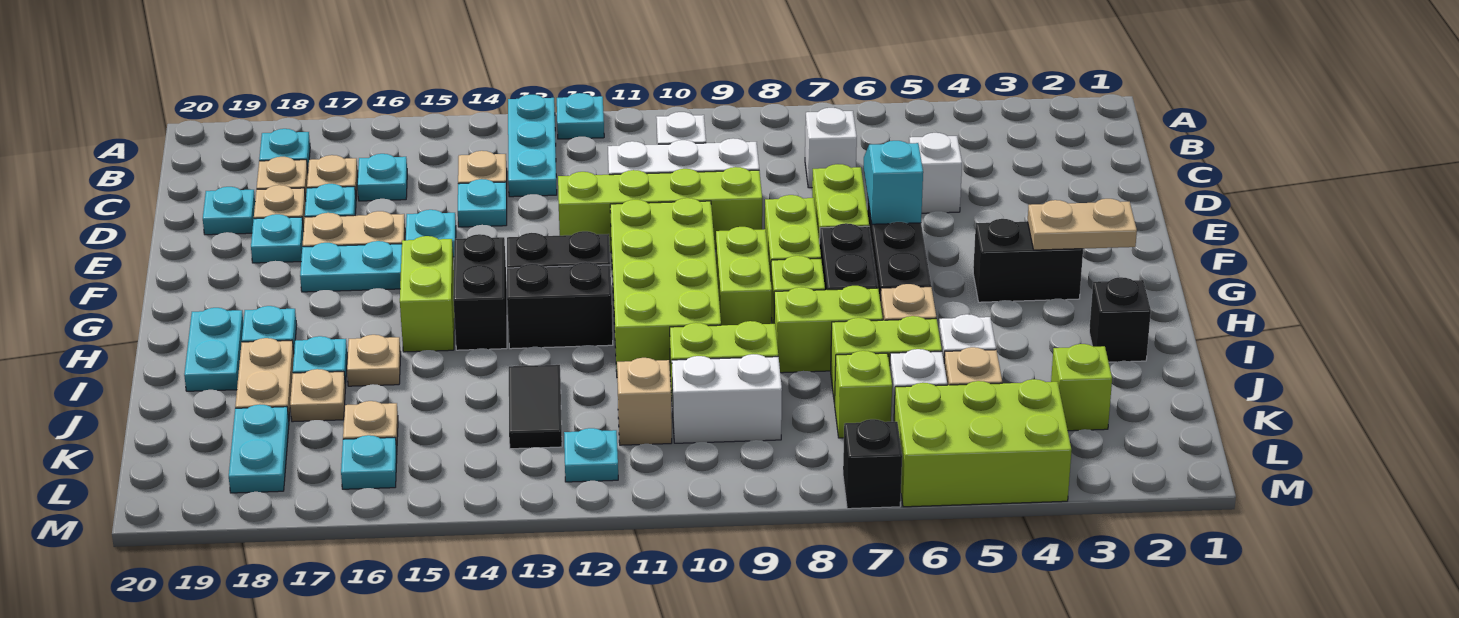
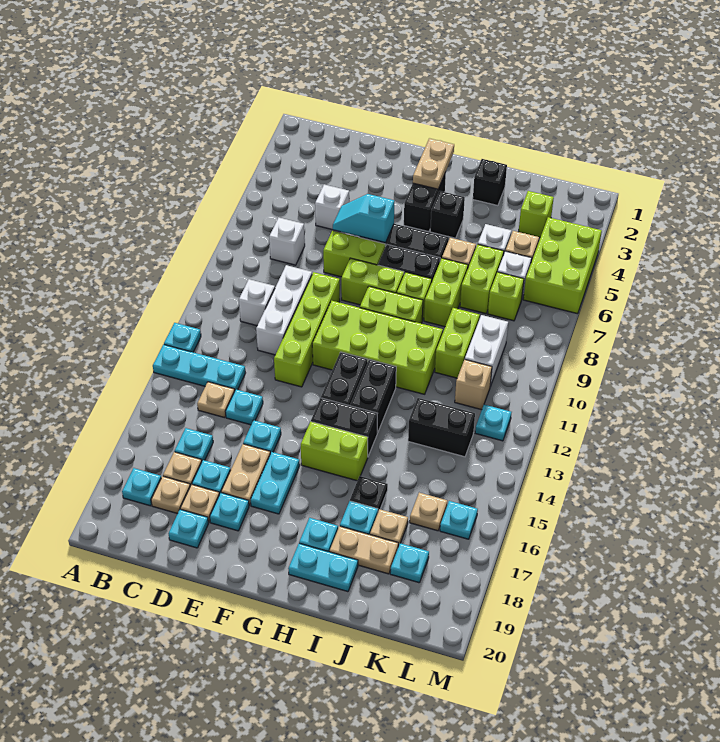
tan 1x1 plate [347,335,401,386] -> black 1x1 plate [350,476,388,511]
black 1x2 tile [509,365,562,449] -> black 1x2 brick [408,398,475,457]
cyan 1x2 plate [229,404,289,493] -> cyan 1x1 plate [390,543,429,583]
black 1x1 brick [843,419,902,509] -> black 1x1 brick moved to [430,191,465,238]

